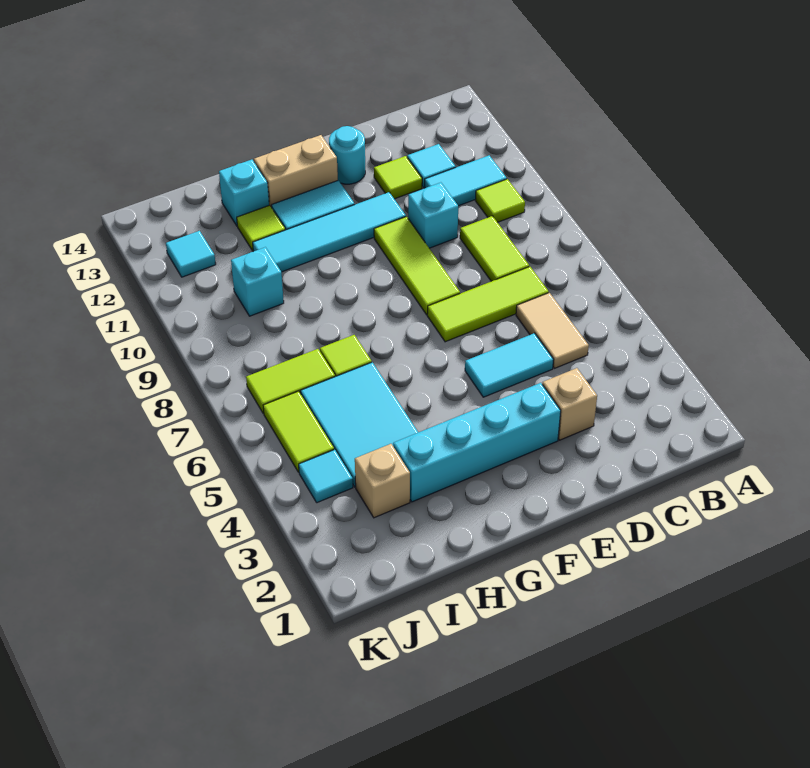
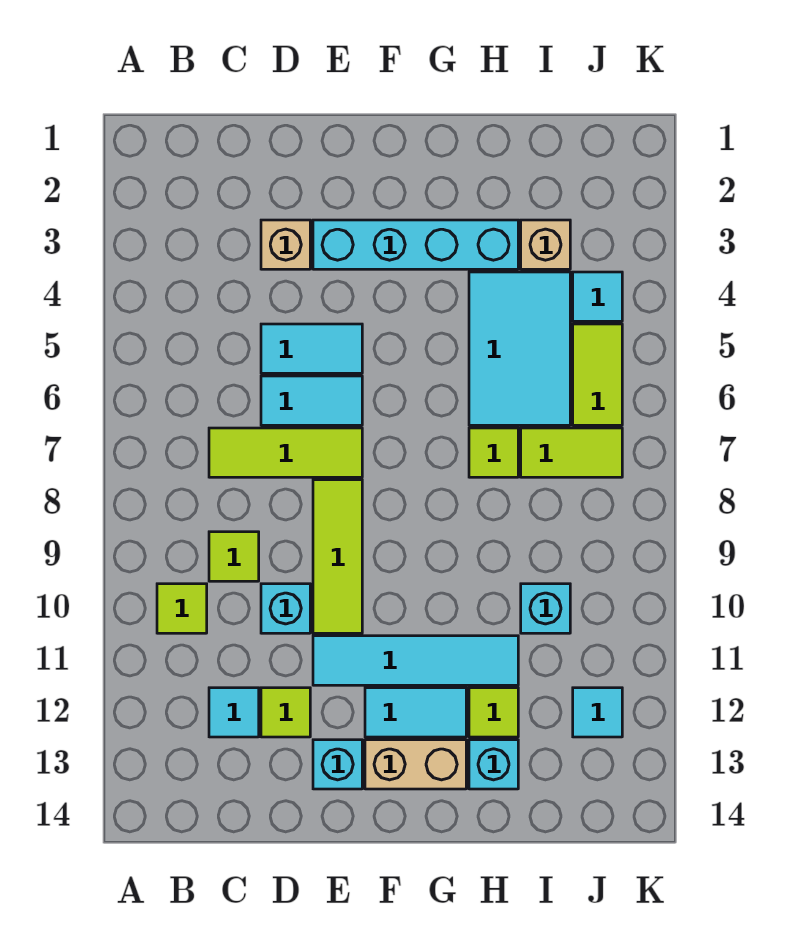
cyan 1x2 tile [425,155,507,206] -> cyan 1x2 tile moved to [261,376,362,425]
tan 1x2 tile [516,293,589,368] -> none
lime 1x2 tile [460,216,529,281] -> lime 1x1 tile [209,532,259,581]
cyan 1x1 round brick [329,126,365,184] -> cyan 1x1 brick [313,740,362,789]

